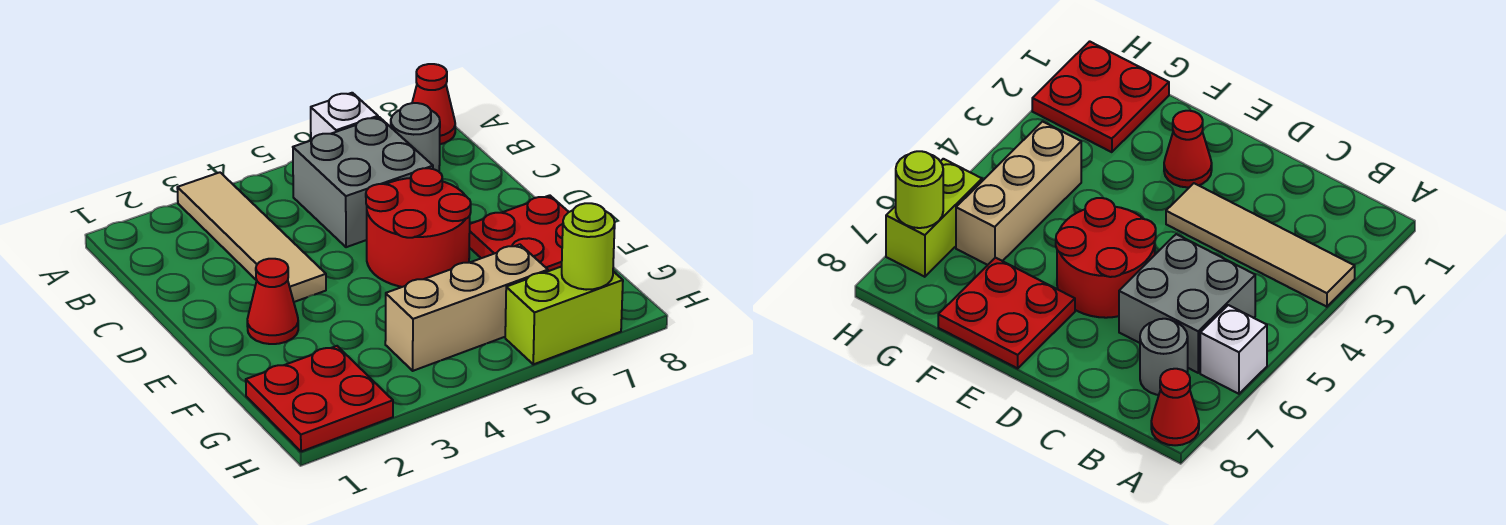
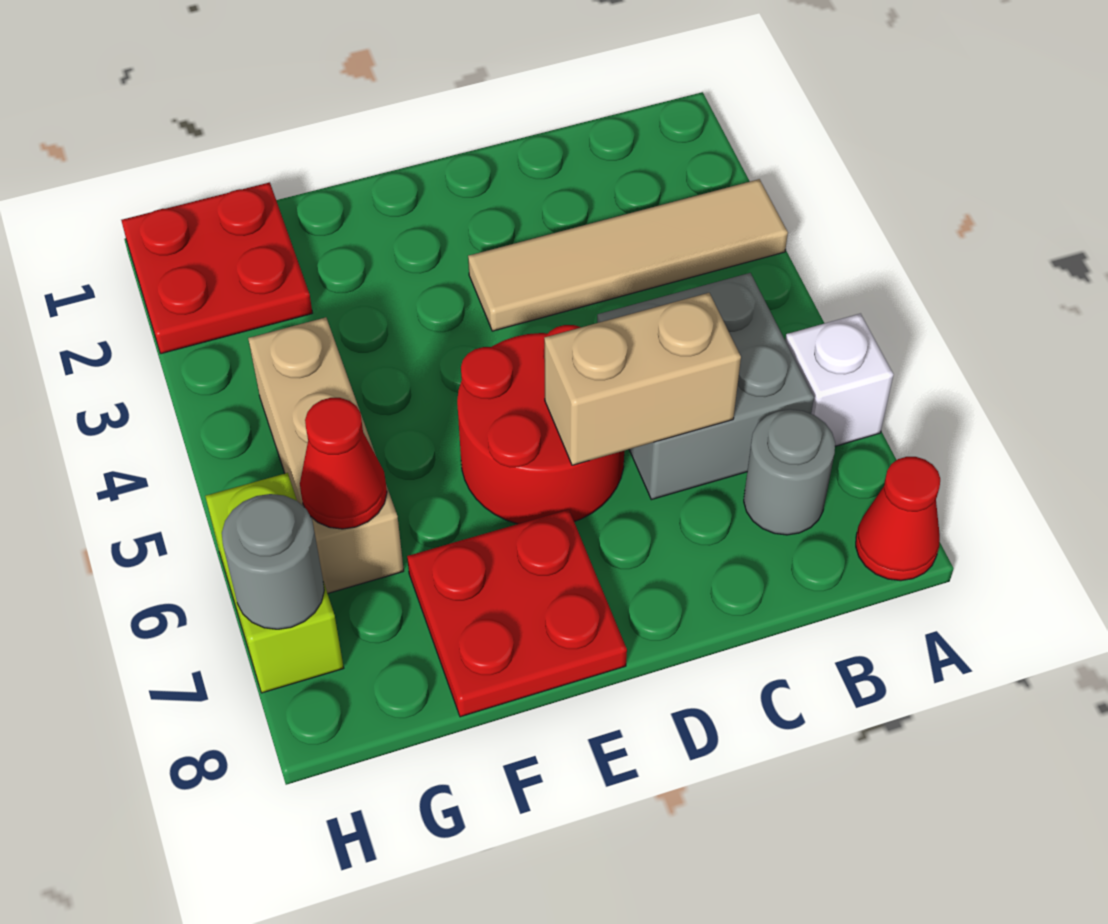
none -> tan 1x2 brick [544,293,741,465]
red 1x1 cone [247,259,298,344] -> red 1x1 cone moved to [300,398,387,529]
lime 1x1 round brick [562,203,615,290] -> grey 1x1 round brick [222,494,324,629]

